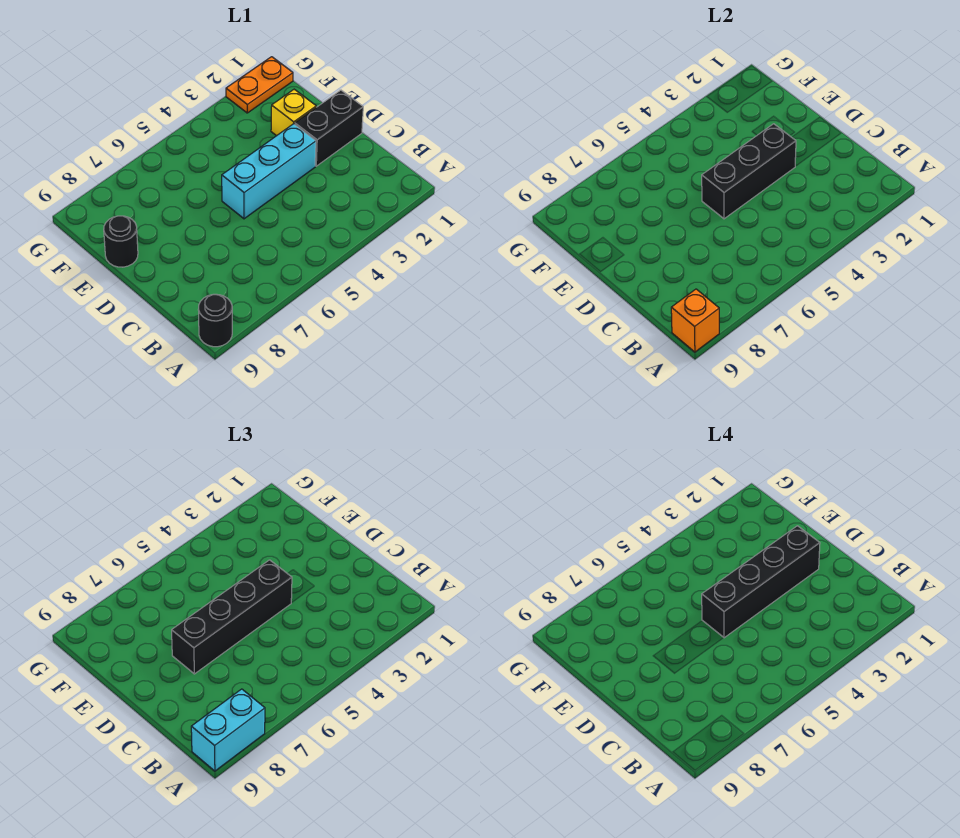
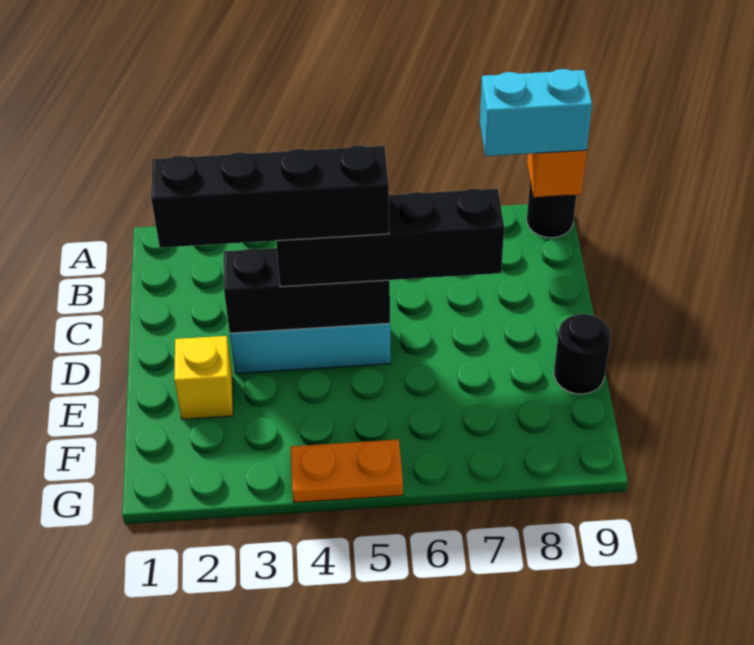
black 1x2 brick [295,90,363,166] -> none
orange 1x2 plate [226,57,293,113] -> orange 1x2 plate moved to [290,439,403,503]

